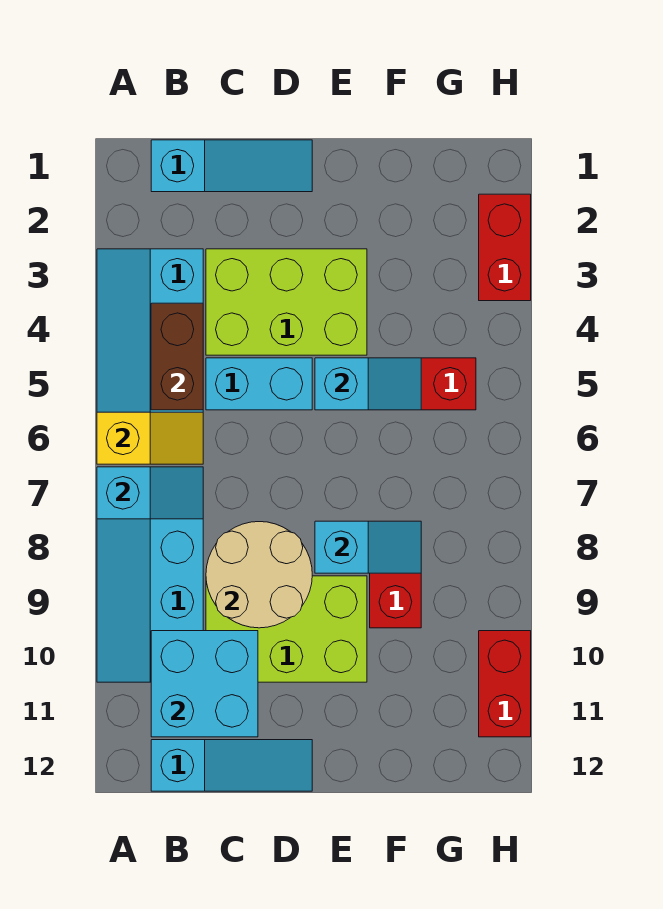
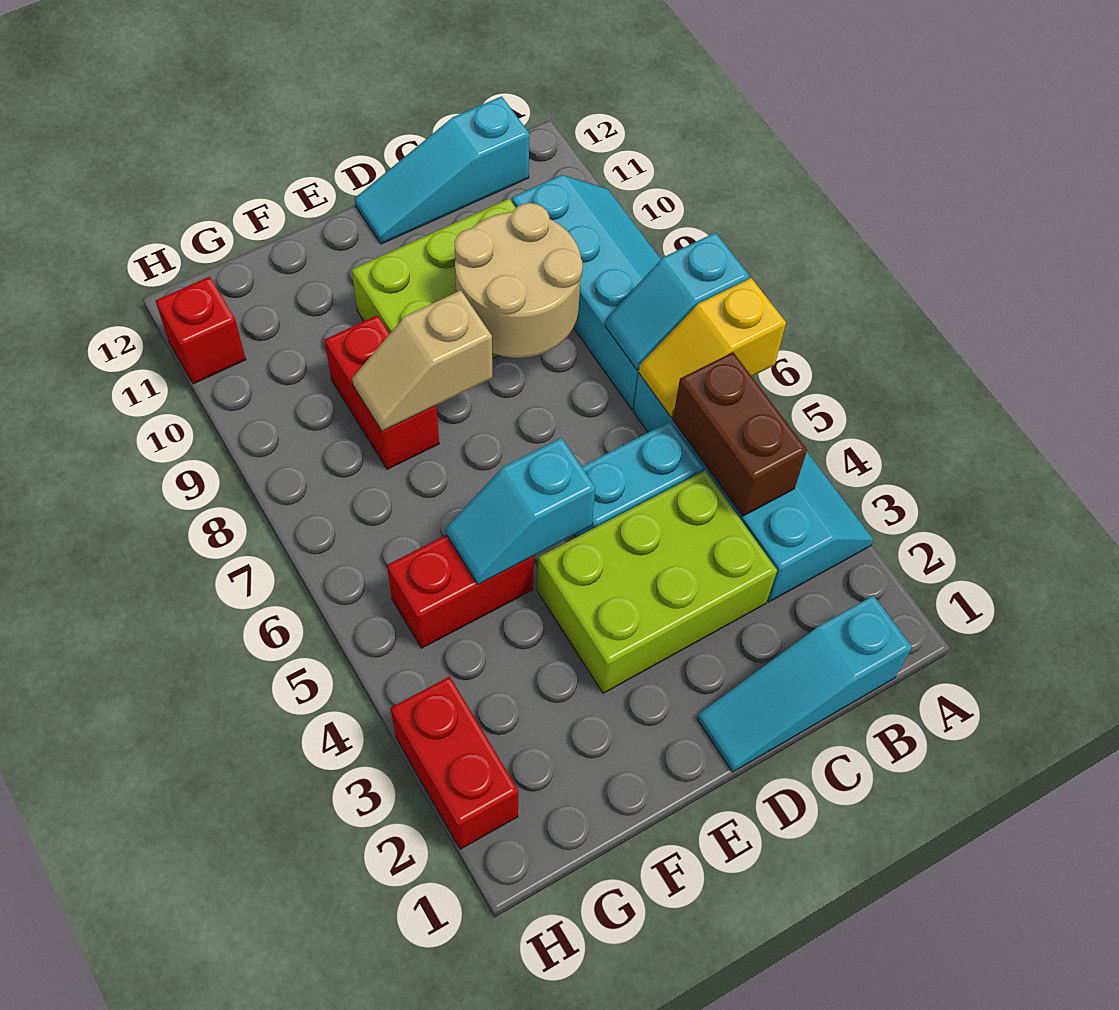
cyan 2x2 brick [151,631,258,737] -> none
cyan 1x2 slope [315,521,421,573] -> tan 1x2 slope [352,290,492,431]
red 1x2 brick [479,631,531,737] -> red 1x1 brick [156,277,246,384]

